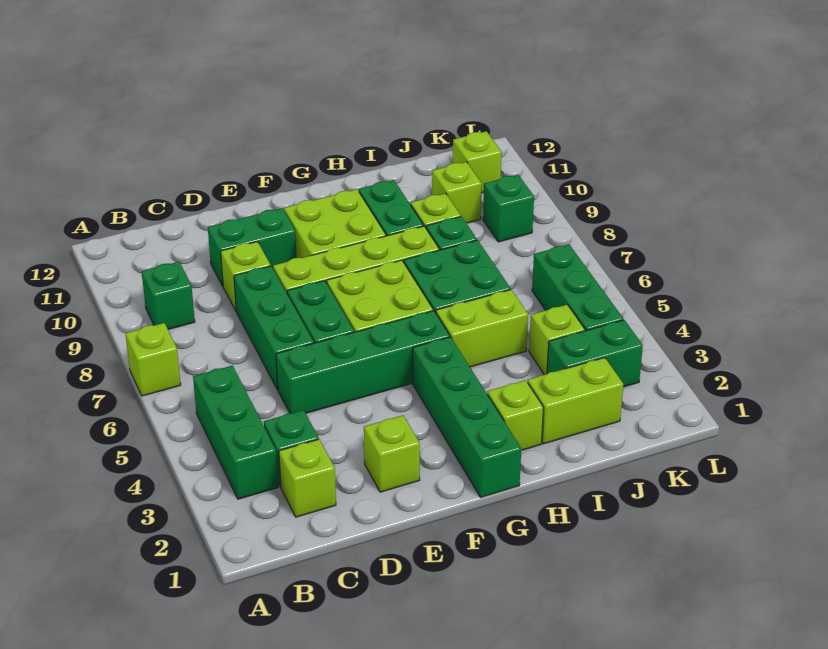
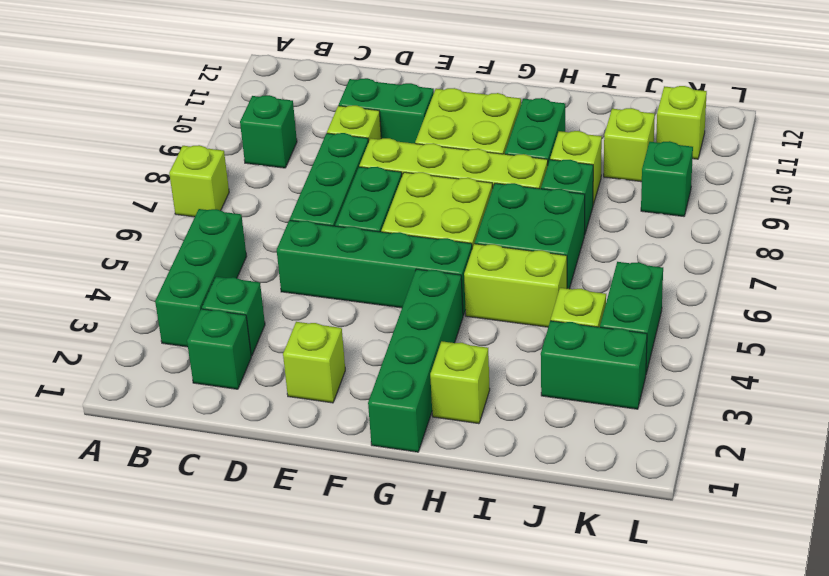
lime 1x1 brick [279,439,336,517] -> green 1x1 brick [187,309,251,389]
lime 1x2 brick [528,358,623,444] -> none
green 1x3 brick [532,245,623,331] -> green 1x2 brick [600,262,663,373]

